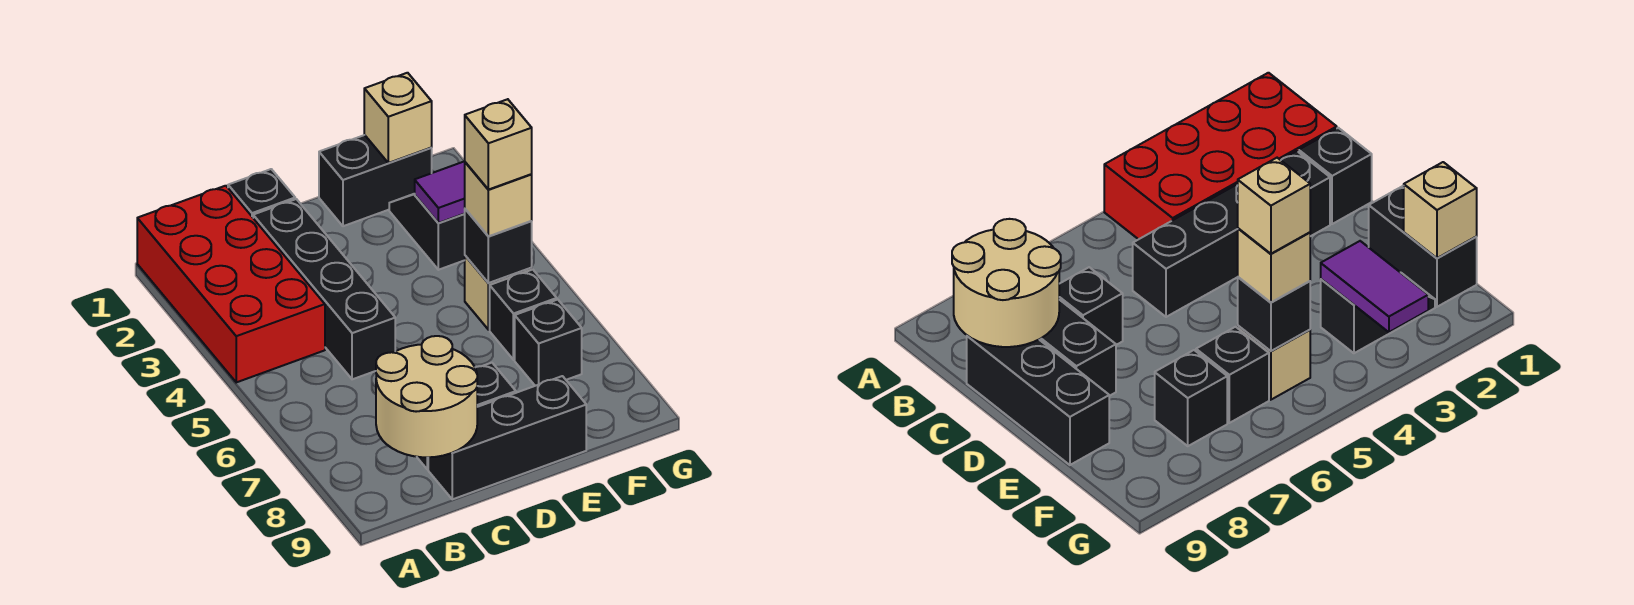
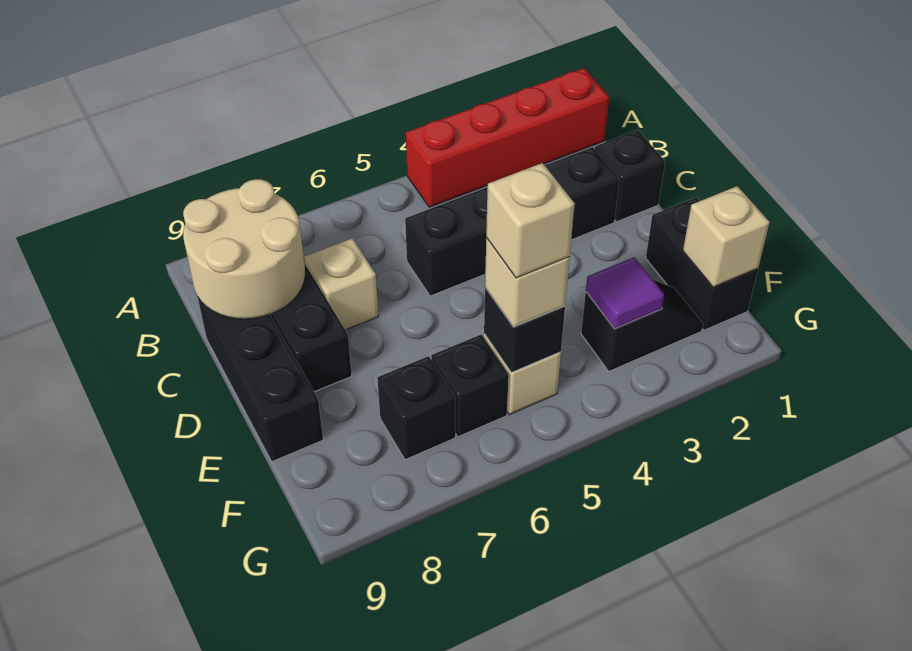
red 2x4 brick [137,186,325,382] -> red 1x4 brick [406,68,609,207]
black 1x1 brick [1059,267,1123,345] -> tan 1x1 brick [304,238,378,330]
purple 1x2 tile [415,161,465,223] -> purple 1x1 tile [586,257,664,329]

